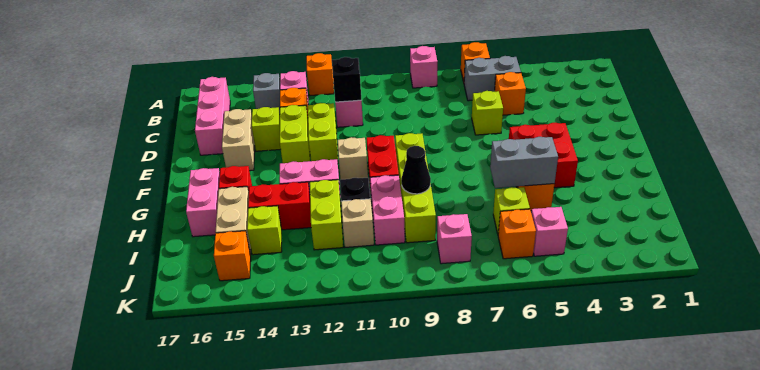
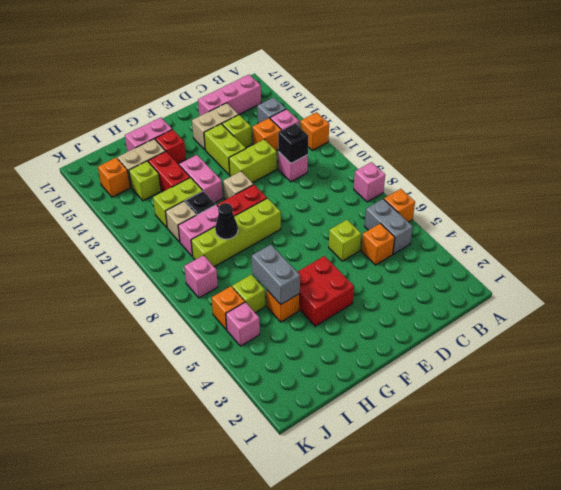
lime 1x2 brick [280,105,310,163] -> lime 1x2 brick turned to [204,124,246,175]

